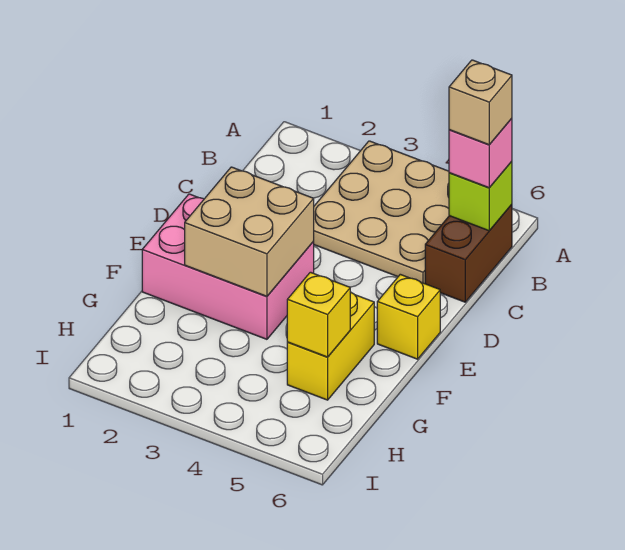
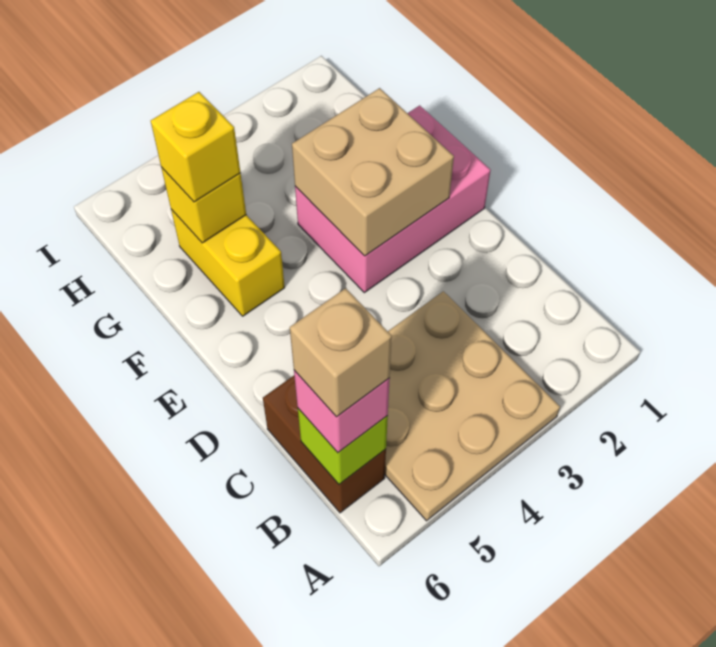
yellow 1x1 brick [377,274,440,359] -> yellow 1x1 brick moved to [151,92,240,202]

